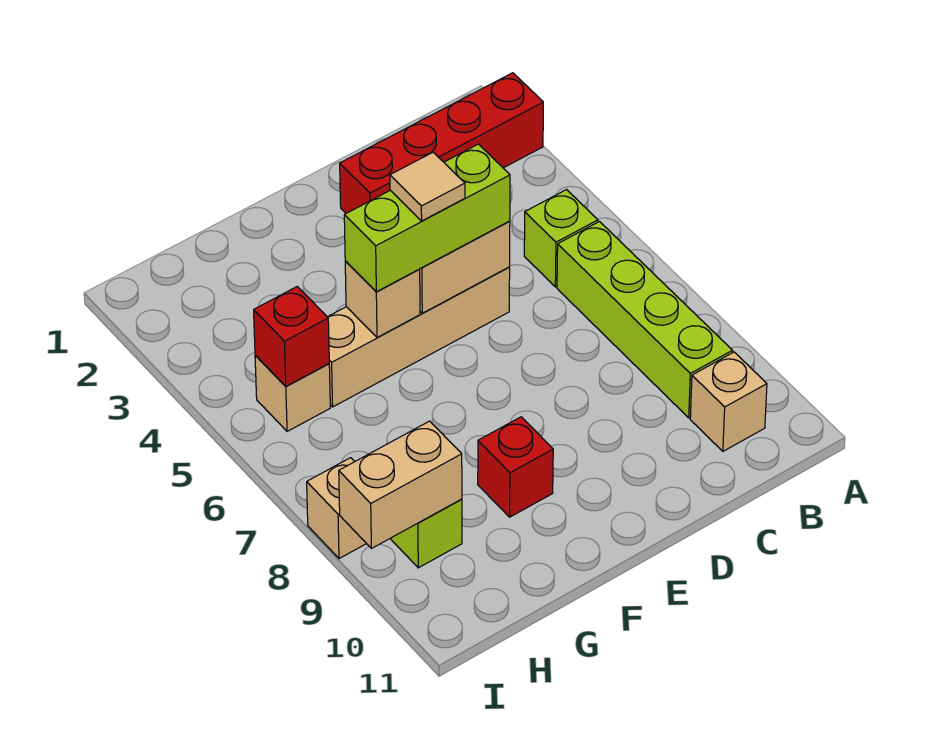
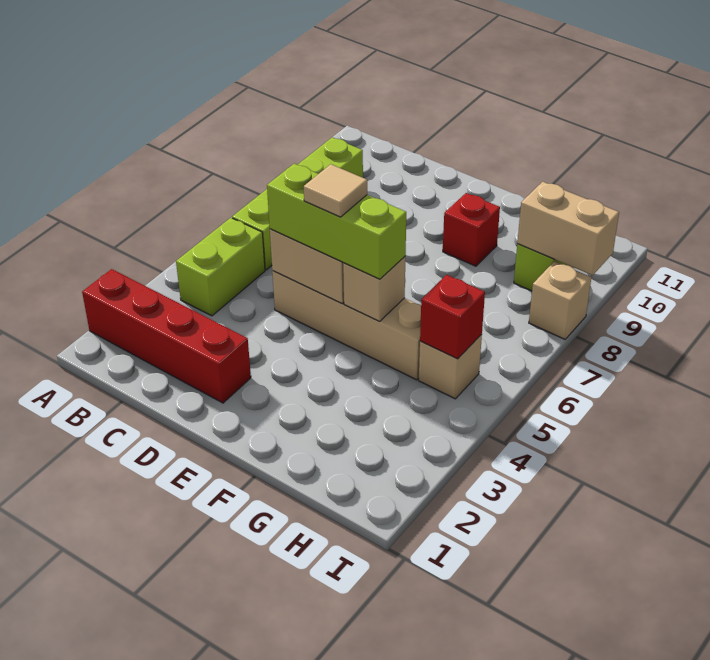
lime 1x1 brick [524,190,598,287] -> lime 1x2 brick [176,218,265,316]
tan 1x1 brick [690,352,767,451] -> none

